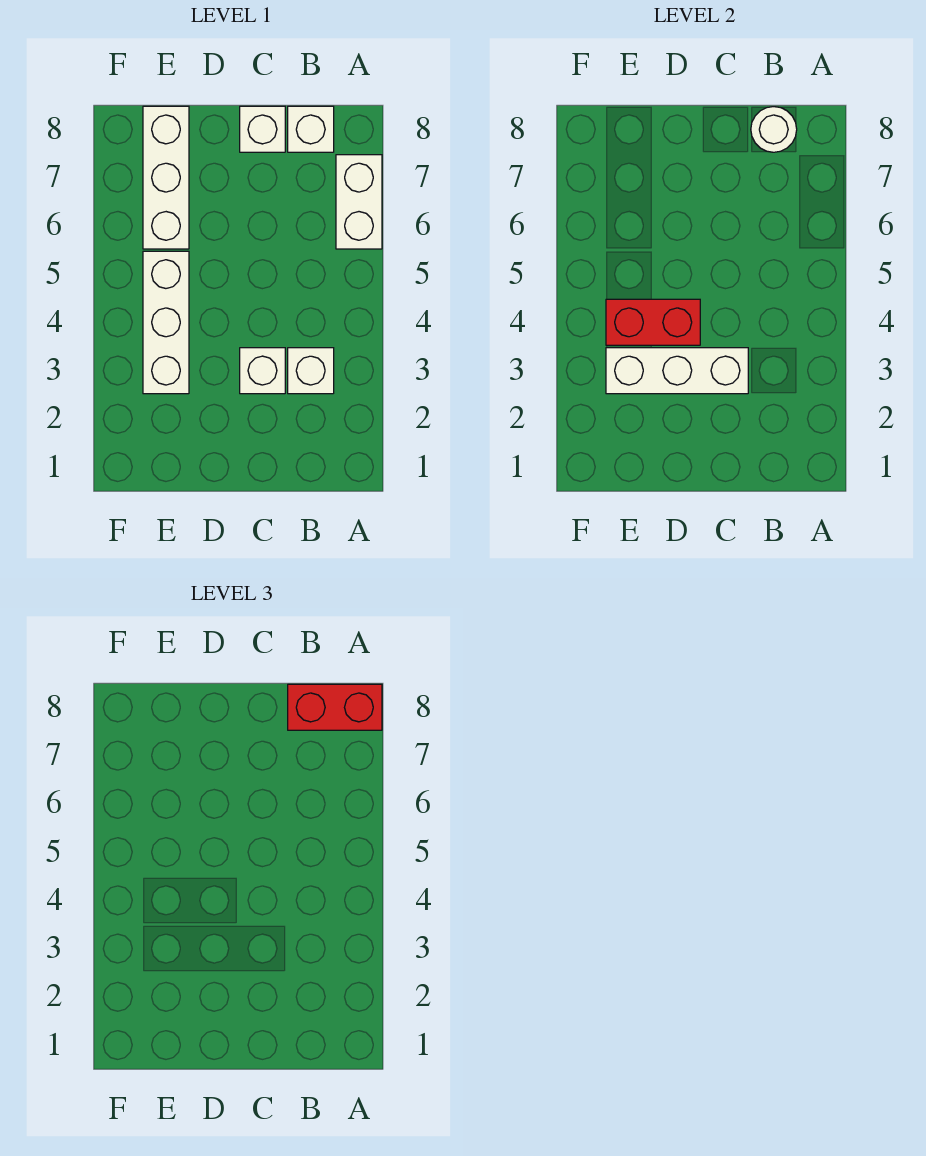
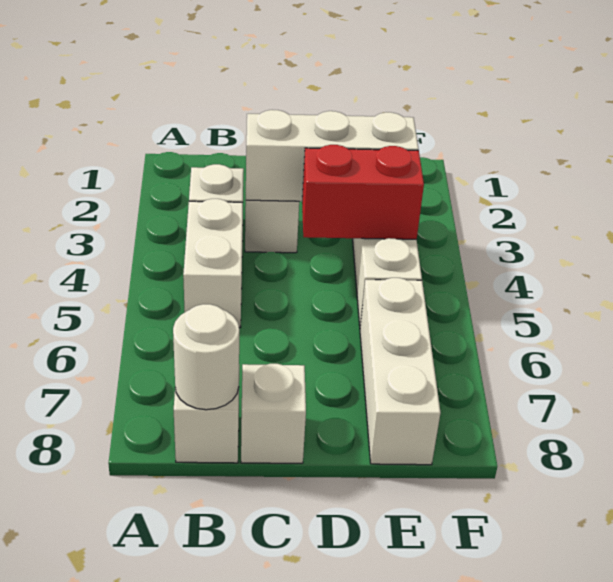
white 1x2 brick [336,155,382,249] -> white 1x2 brick moved to [183,199,243,328]
red 1x2 brick [288,684,382,730] -> none

